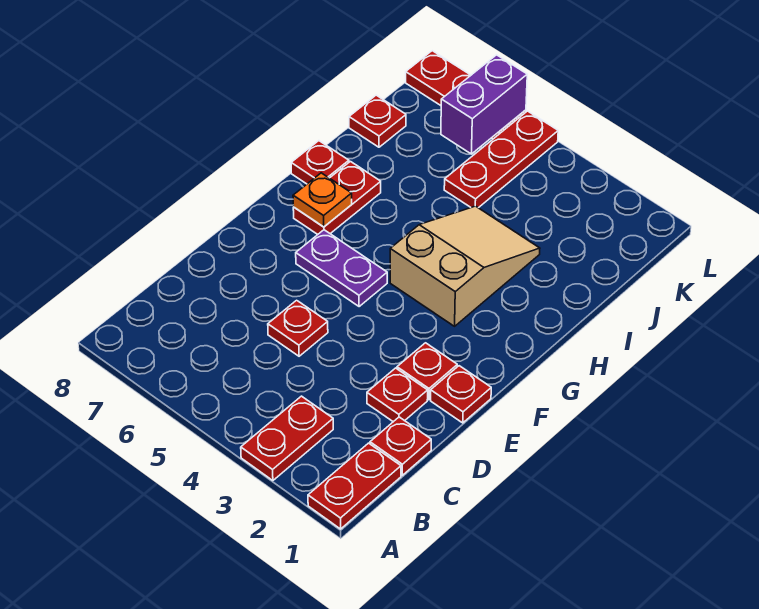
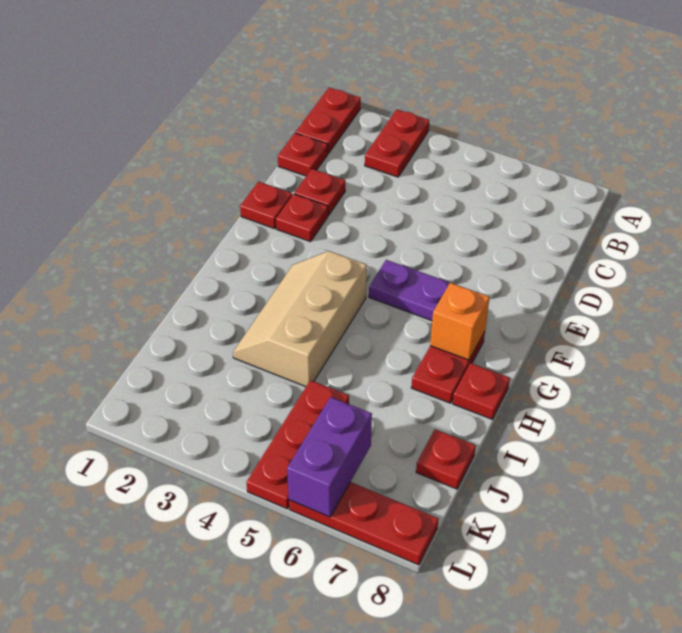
red 1x1 plate [268,300,328,356] -> none
tan 2x3 slope [390,206,540,326] -> tan 2x3 slope turned to [233,251,367,387]
orange 1x1 plate [293,173,352,227] -> orange 1x1 brick [430,283,490,360]

